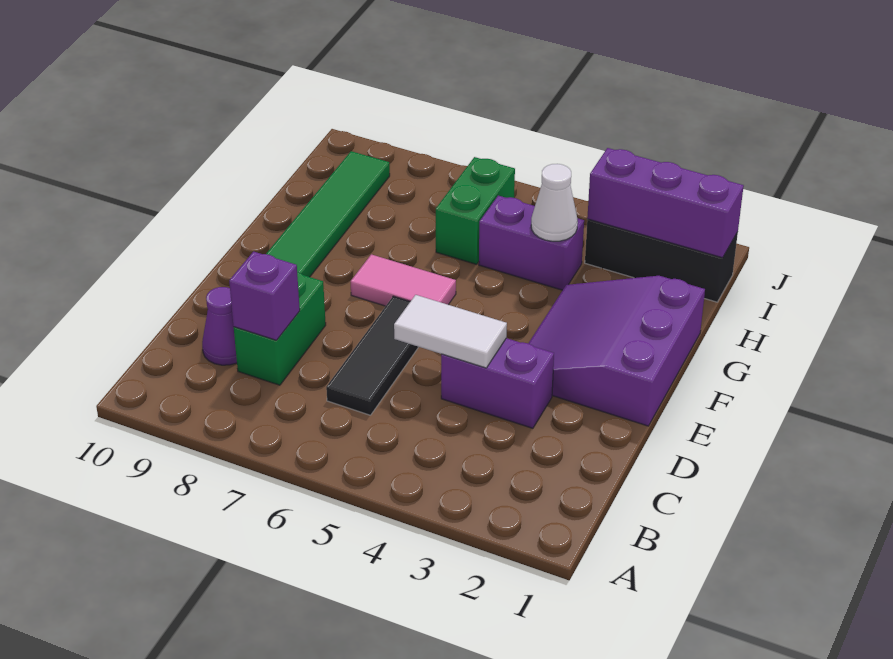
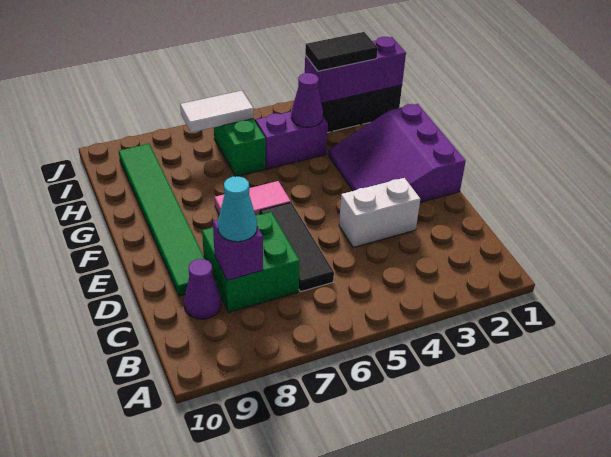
green 1x2 brick [234,272,326,385] -> green 2x2 brick [202,212,300,313]
none -> cyan 1x1 cone [218,176,257,242]
purple 1x2 brick [441,338,554,428] -> white 1x2 brick [339,178,420,248]
white 1x2 tile [394,295,507,368] -> white 1x2 tile moved to [180,91,253,133]
white 1x1 cone [531,164,578,241] -> purple 1x1 cone [291,73,323,127]
none -> black 1x2 tile [305,32,378,71]

